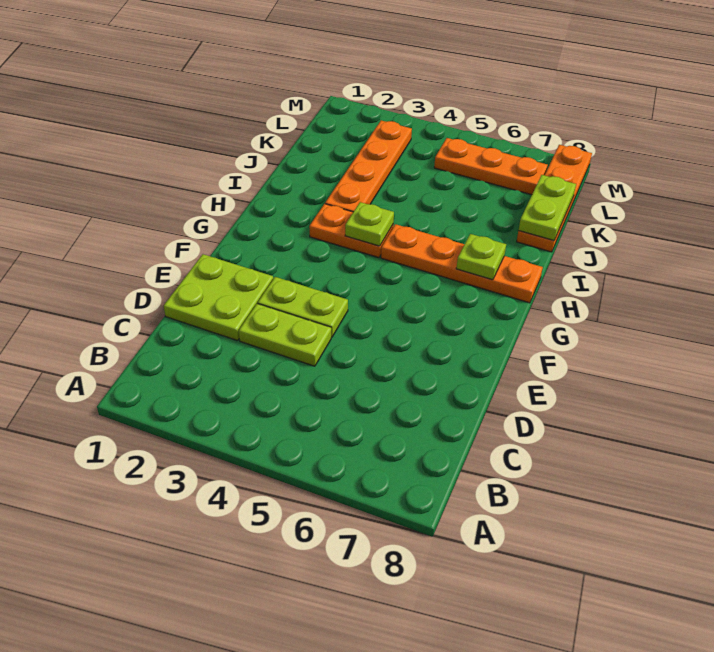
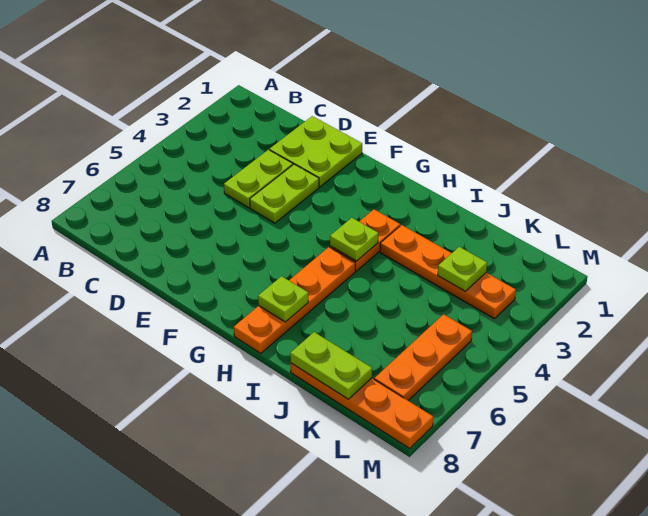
none -> lime 1x1 plate [438,247,487,291]

